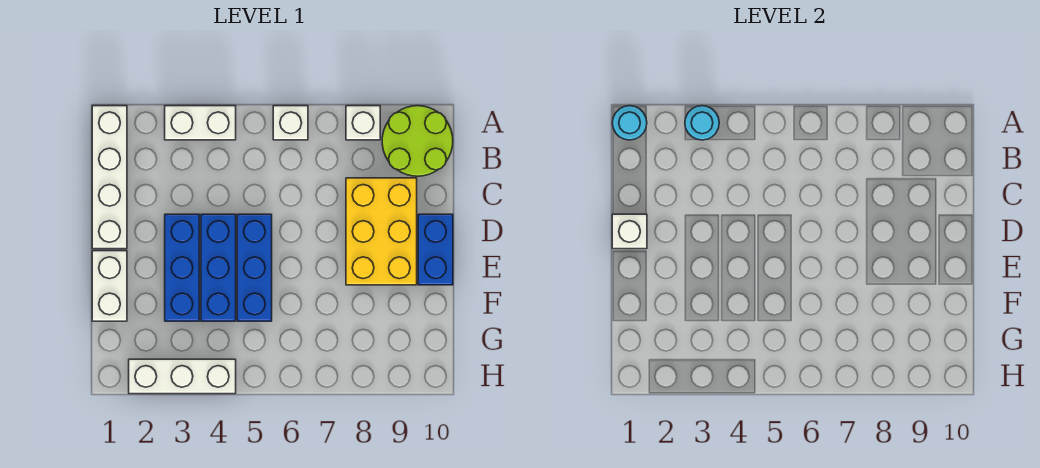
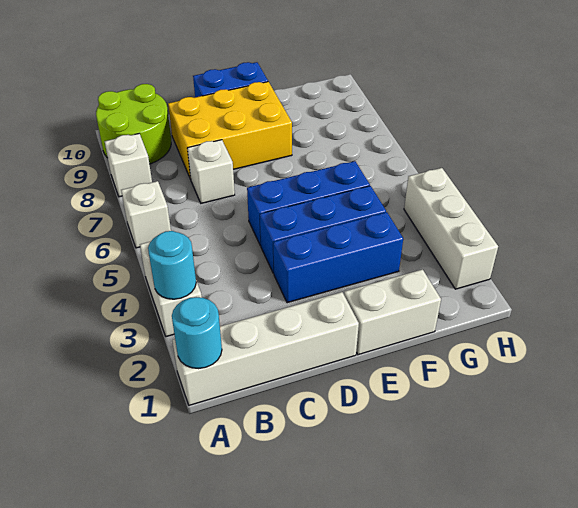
white 1x1 brick [612,214,647,249] -> white 1x1 brick moved to [188,140,235,203]

